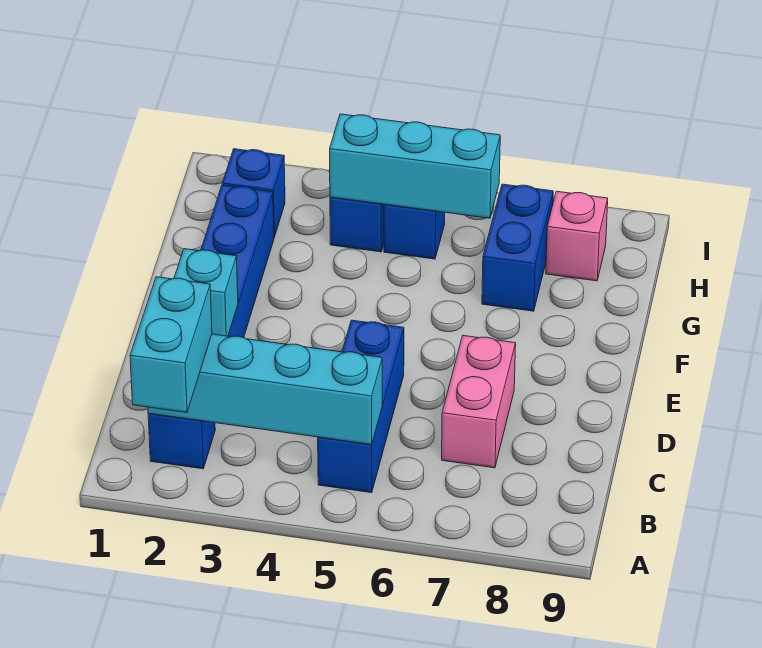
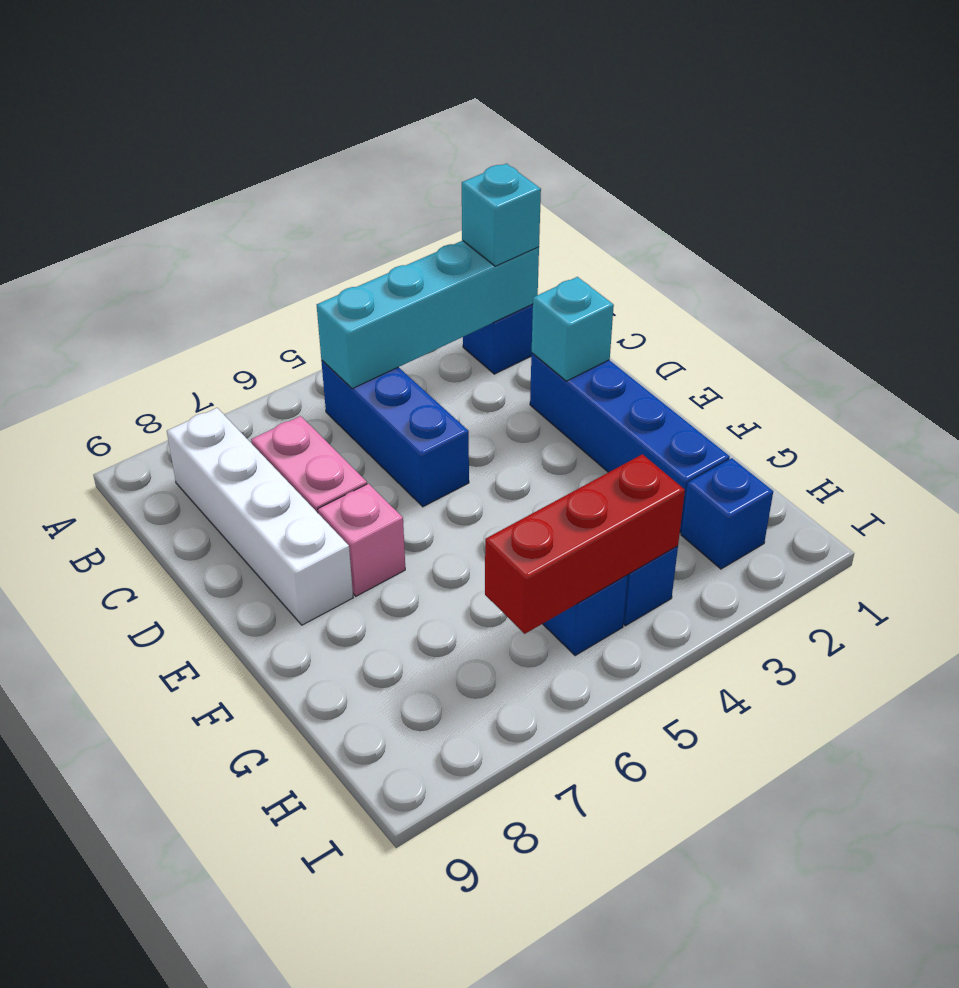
cyan 1x2 brick [130,277,212,413] -> cyan 1x1 brick [462,164,541,266]
none -> white 1x4 brick [167,408,353,625]
blue 1x2 brick [482,184,553,311] -> none
cyan 1x3 brick [330,114,500,218] -> red 1x3 brick [485,454,685,634]
pink 1x1 brick [546,191,608,281] -> pink 1x1 brick moved to [318,484,405,596]

